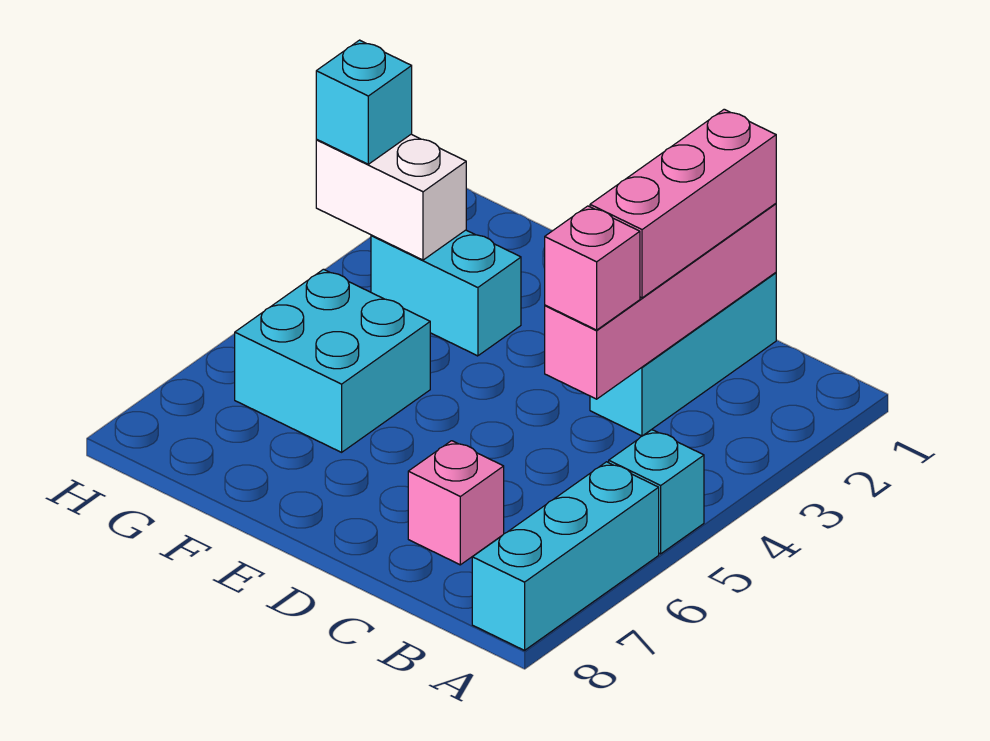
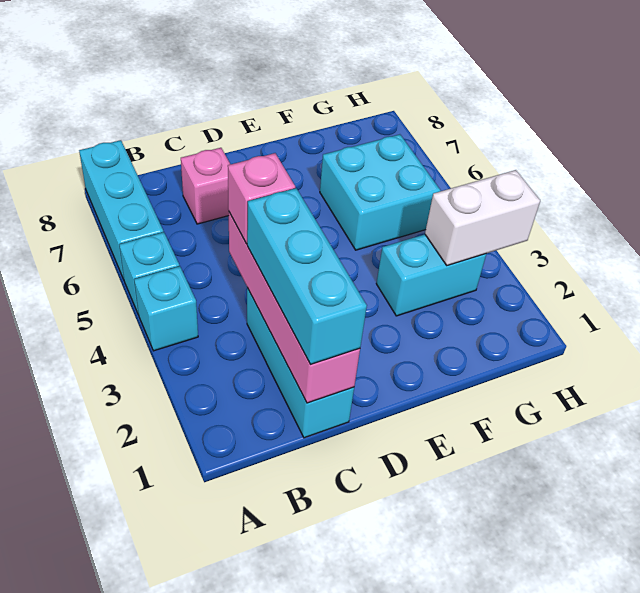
pink 1x3 brick [590,109,776,298] -> cyan 1x3 brick [247,188,367,364]
cyan 1x1 brick [316,40,412,164] -> cyan 1x1 brick moved to [134,266,198,351]

